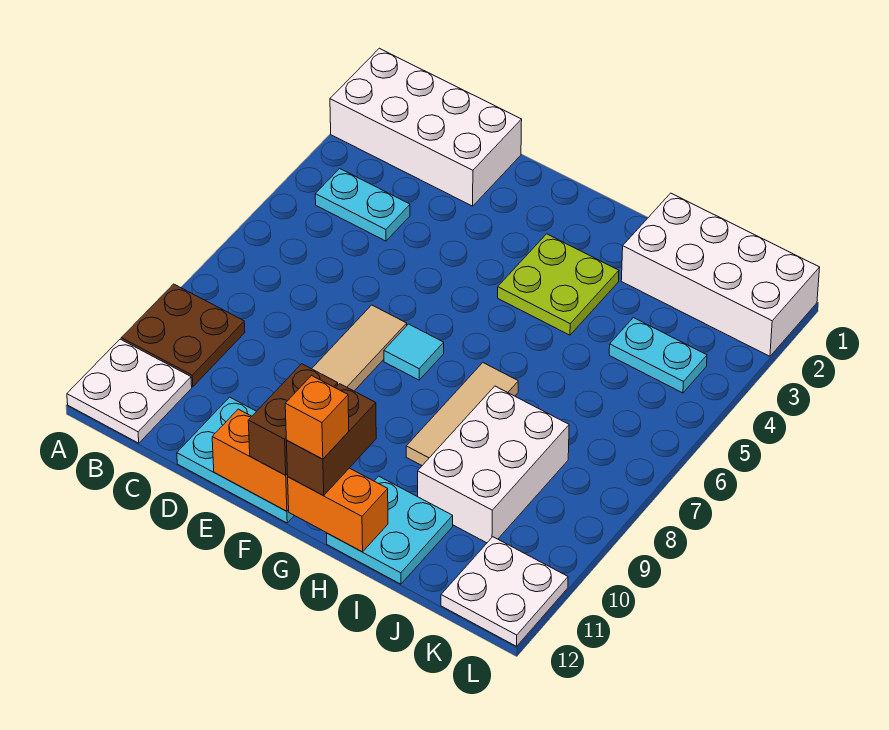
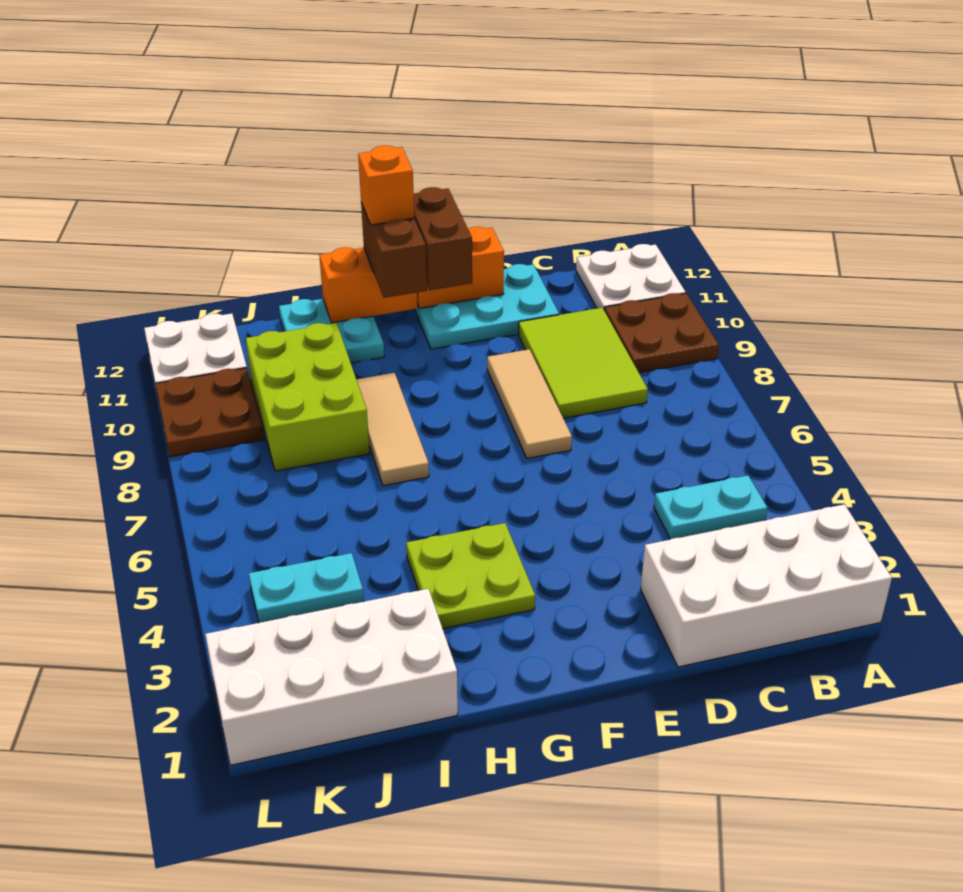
none -> lime 2x3 tile [518,308,648,418]
cyan 1x1 tile [384,324,444,380] -> none
white 2x3 brick [418,386,569,543] -> lime 2x3 brick [246,323,370,471]
none -> brown 2x2 plate [155,368,264,457]

